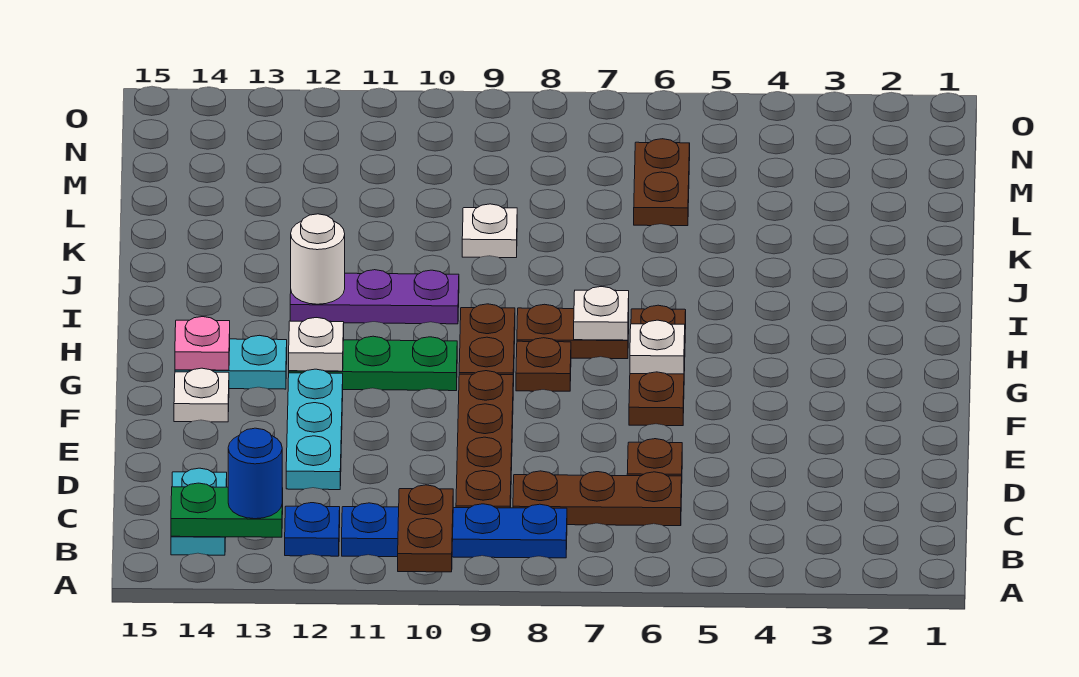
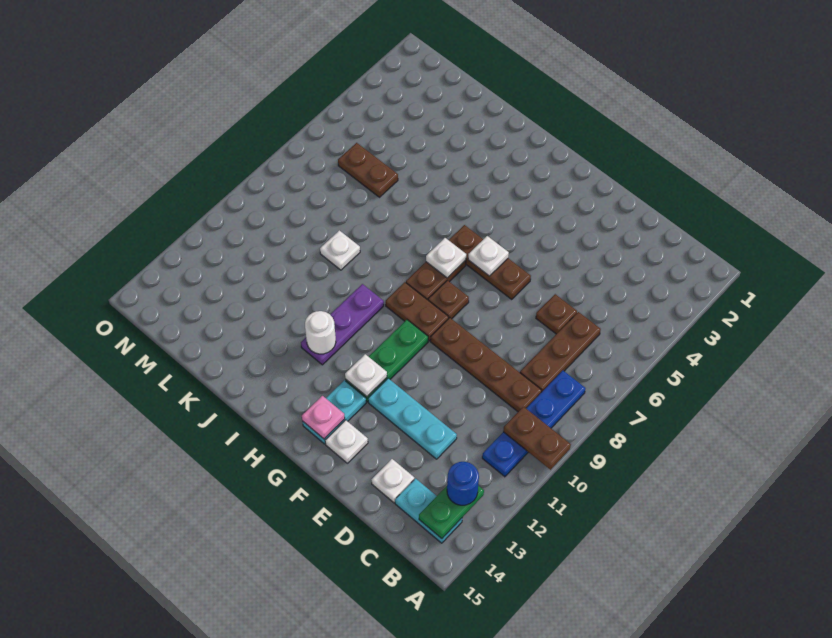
blue 1x1 plate [285,503,340,556] -> none
none -> white 1x1 plate [372,459,414,503]

